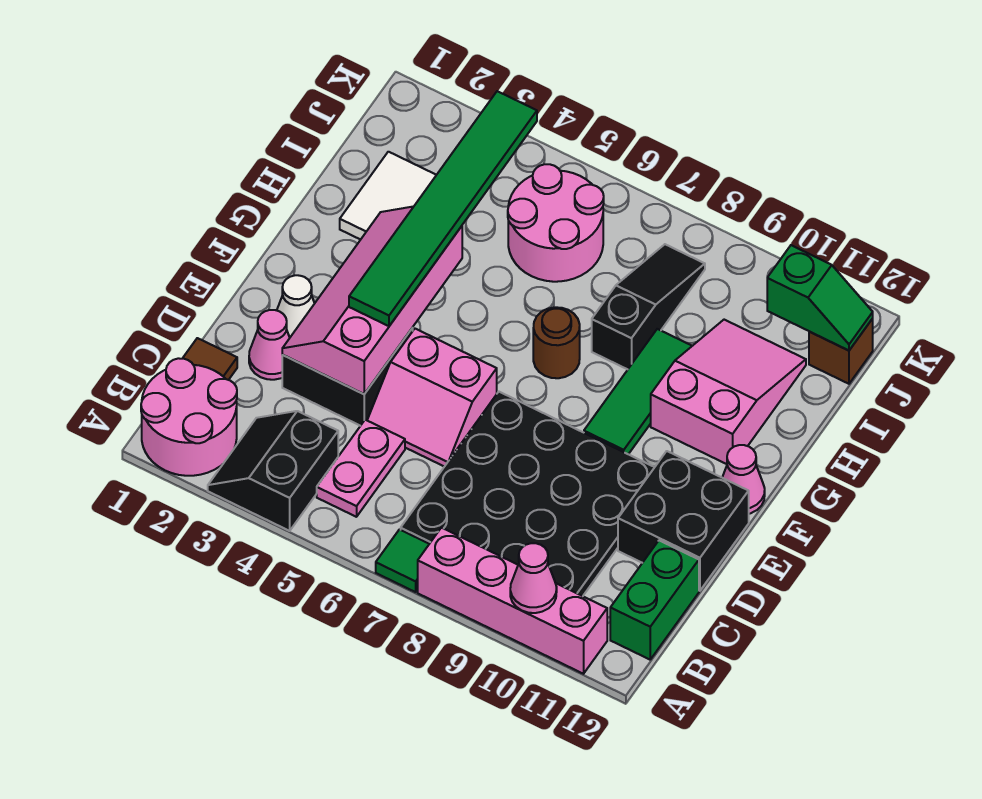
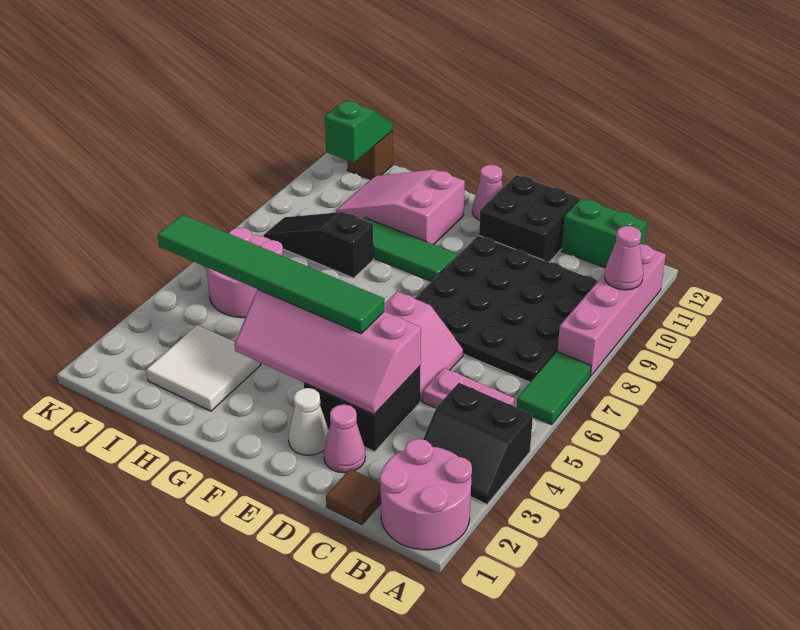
green 1x1 tile [376,530,429,592] -> green 1x2 tile [517,352,591,425]
brown 1x1 round brick [533,307,580,378] -> none

